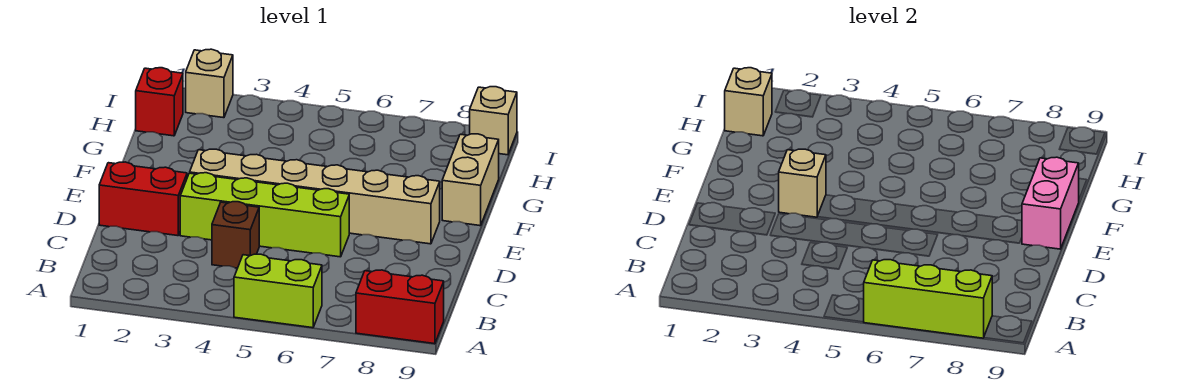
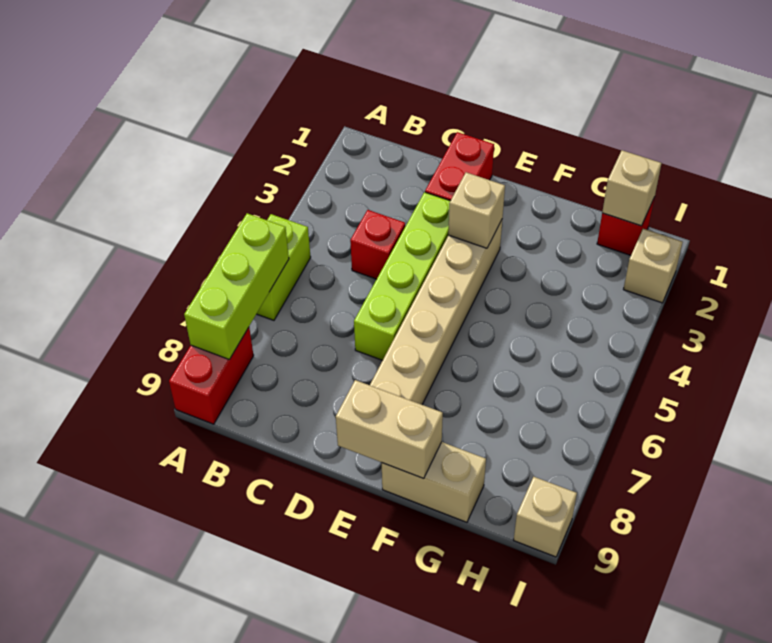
brown 1x1 brick [212,202,259,268] -> red 1x1 brick [350,210,405,279]
pink 1x2 brick [1022,157,1079,249] -> tan 1x2 brick [336,380,443,478]

